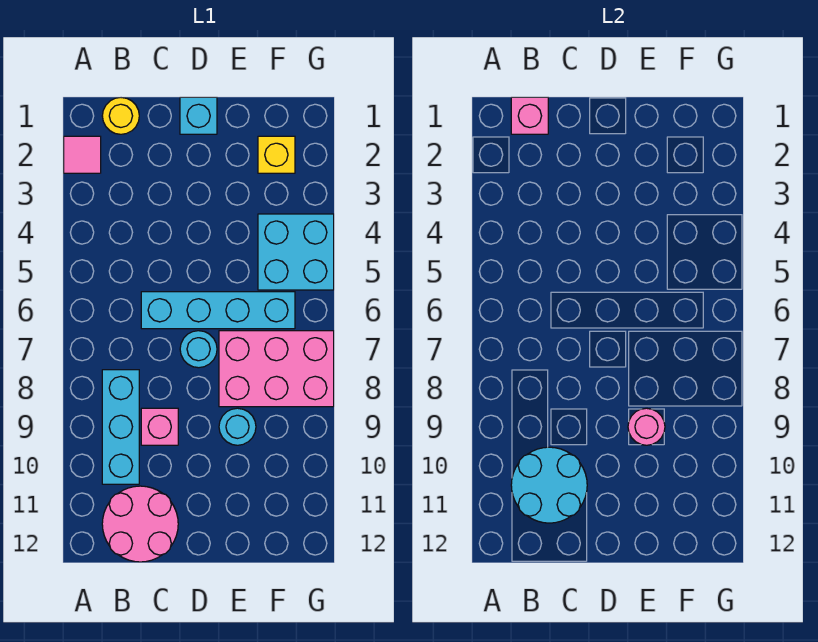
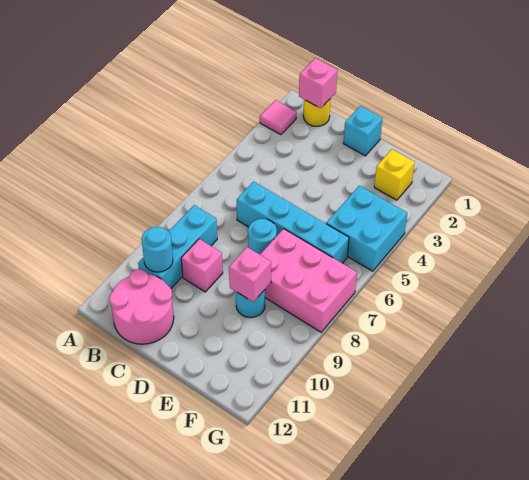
cyan 2x2 round brick [511,447,587,523] -> cyan 1x1 round brick [141,227,173,272]
pink 1x1 round brick [628,408,665,445] -> pink 1x1 brick [229,247,271,302]

